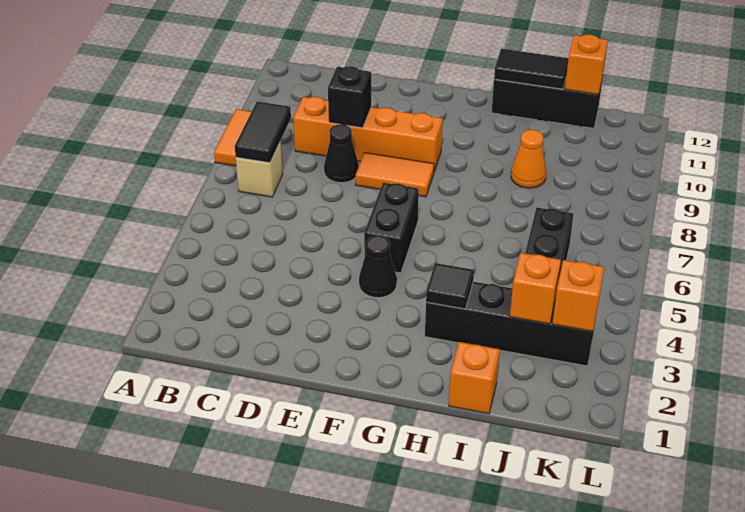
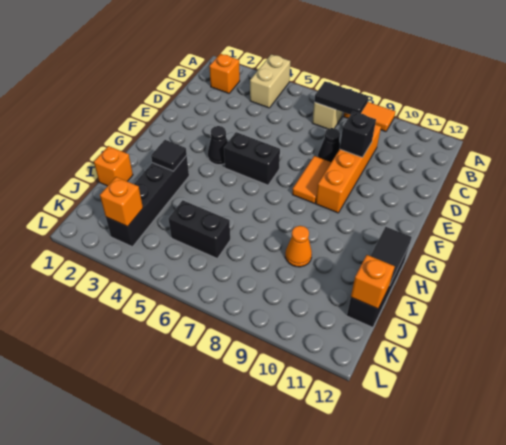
none -> tan 1x2 brick [250,55,290,108]
orange 1x1 brick [510,253,561,324] -> orange 1x1 brick moved to [209,54,240,93]

